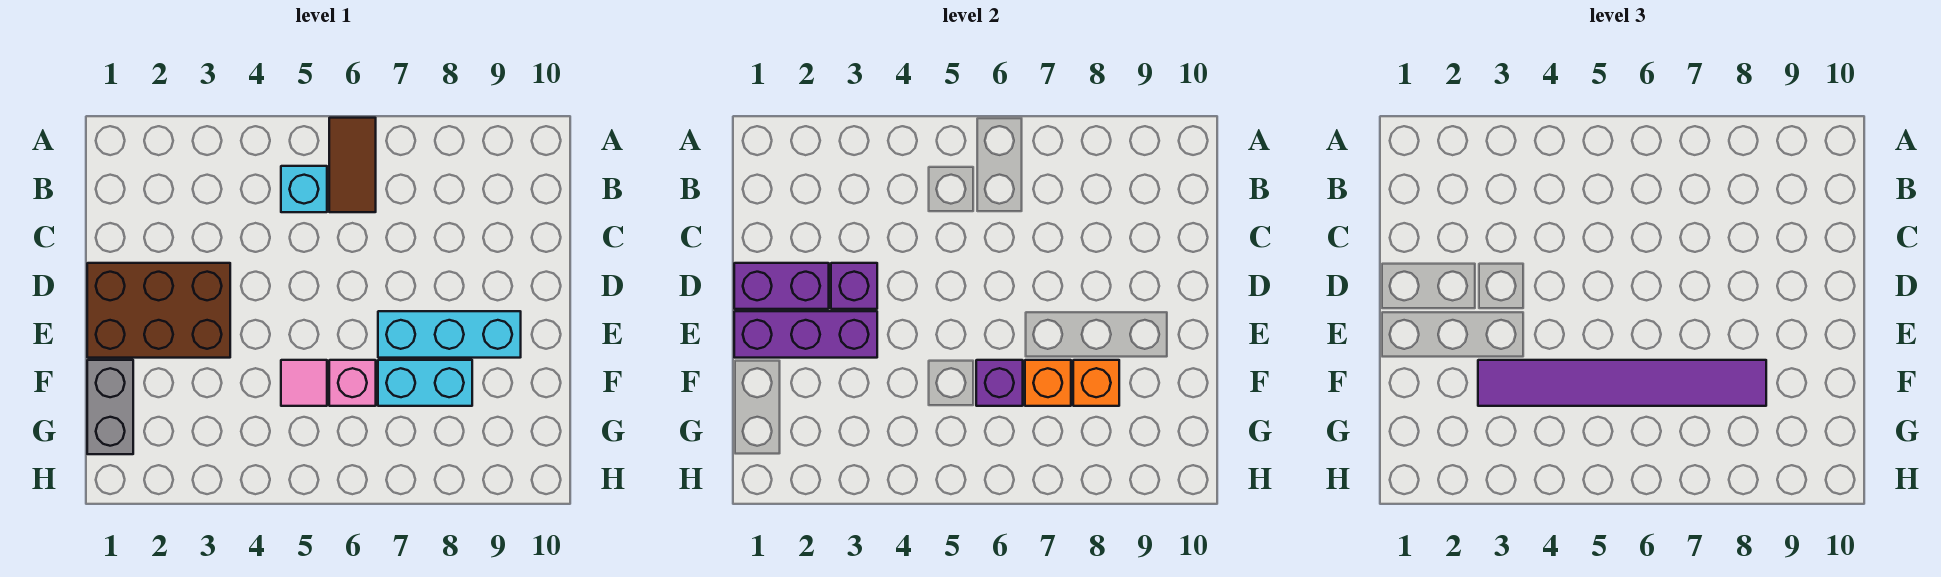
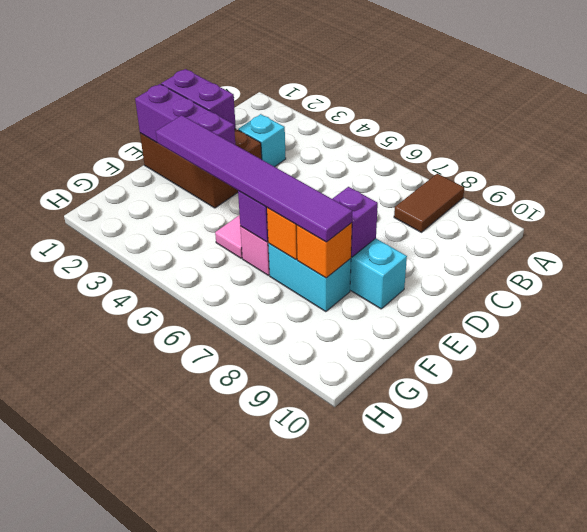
brown 1x2 tile [329,118,376,212] -> brown 1x2 tile moved to [394,174,464,232]
cyan 1x1 brick [281,166,327,212] -> cyan 1x1 brick moved to [238,114,286,167]
purple 1x1 brick [831,263,877,309] -> purple 1x1 brick moved to [333,187,378,257]
grey 1x2 brick [87,360,133,454] -> none

